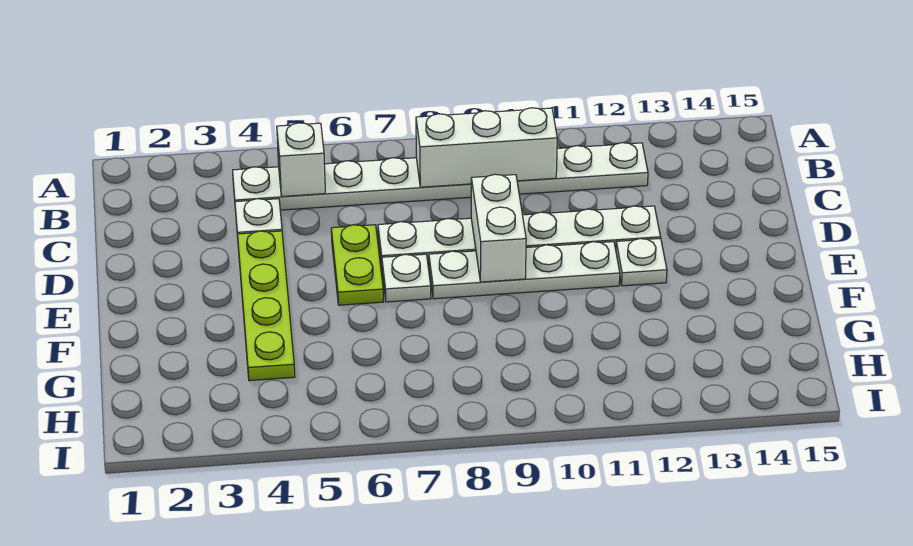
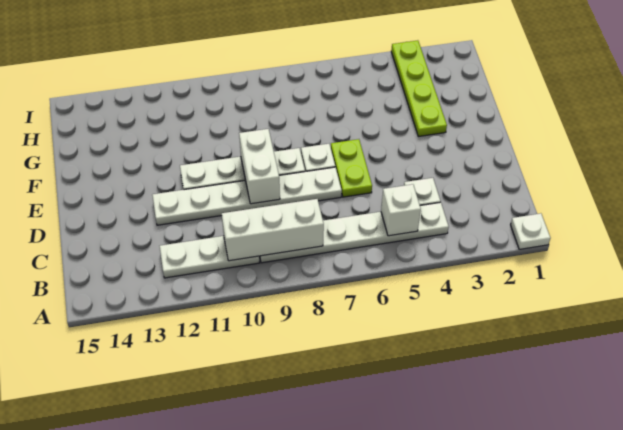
lime 1x4 plate [238,231,295,381] -> lime 1x4 plate moved to [391,40,447,137]
white 1x1 plate [616,238,667,286] -> white 1x1 plate moved to [511,213,550,249]

